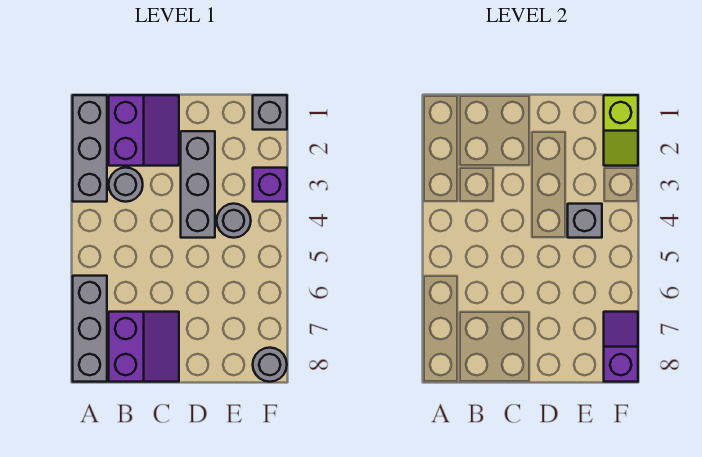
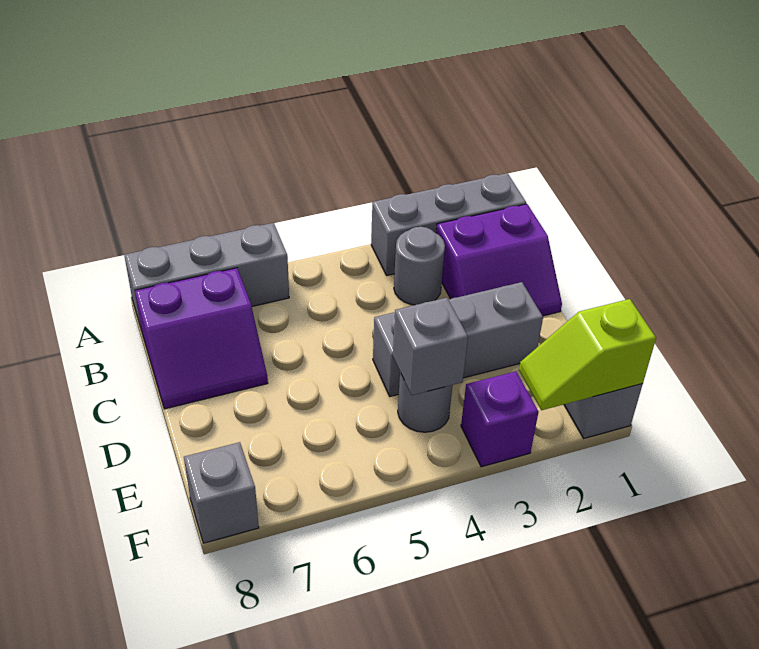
purple 1x2 slope [604,312,638,382] -> none
grey 1x1 round brick [253,348,287,382] -> grey 1x1 brick [184,442,259,543]

